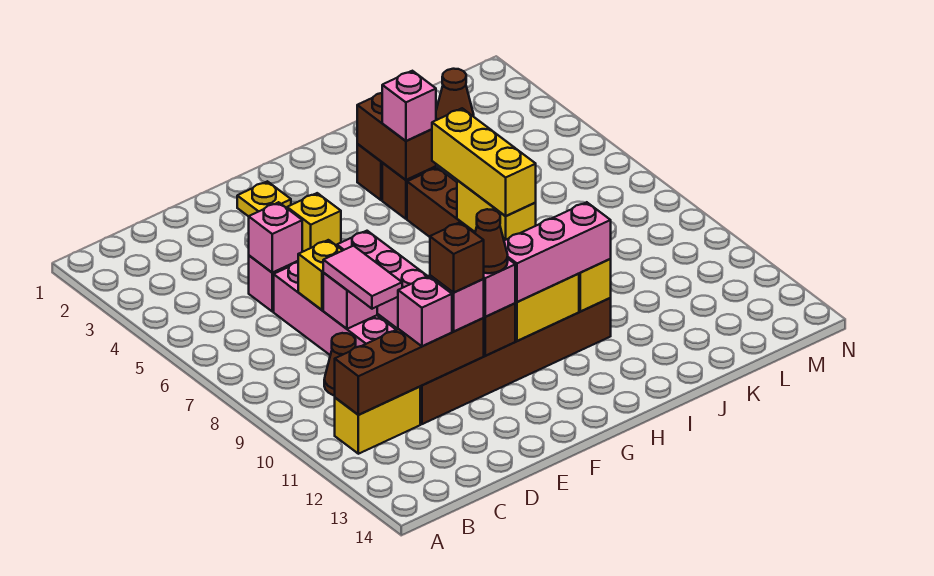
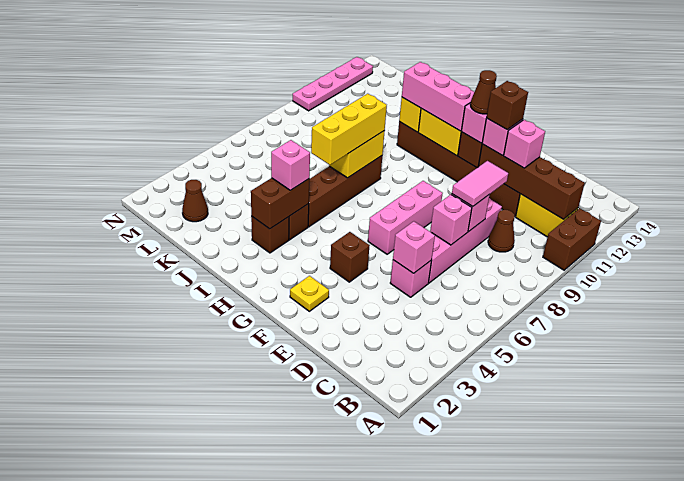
none -> brown 1x2 brick [543,208,601,270]
yellow 1x1 brick [298,240,343,310] -> pink 1x1 brick [430,195,472,245]
yellow 1x1 brick [287,193,341,252] -> brown 1x1 brick [330,232,370,282]
none -> pink 1x4 plate [293,57,373,111]

